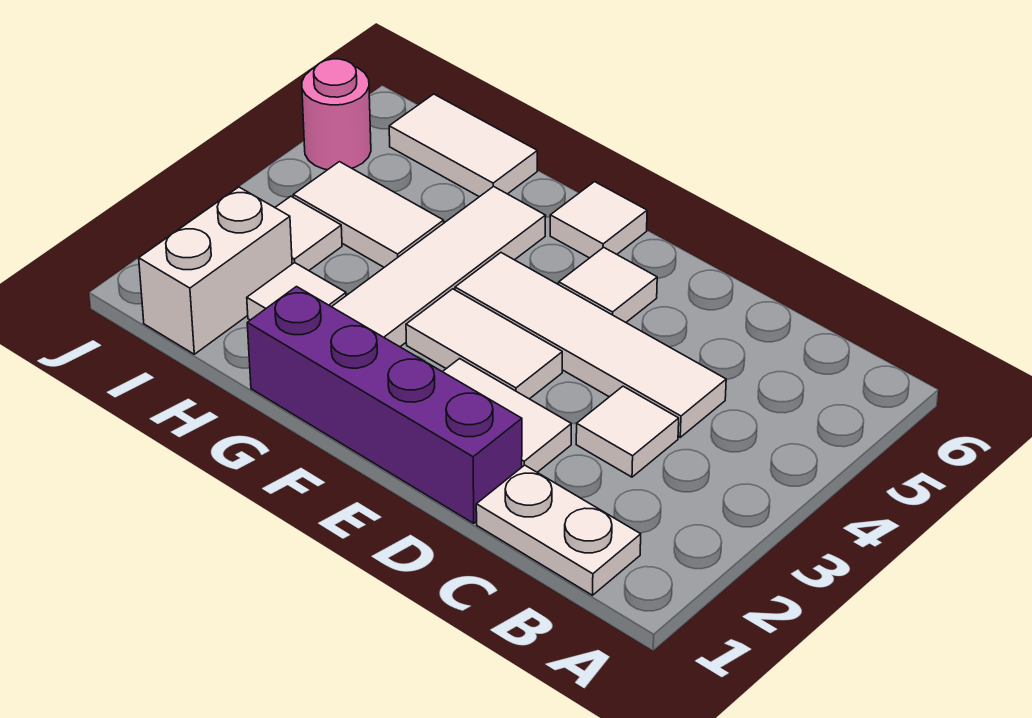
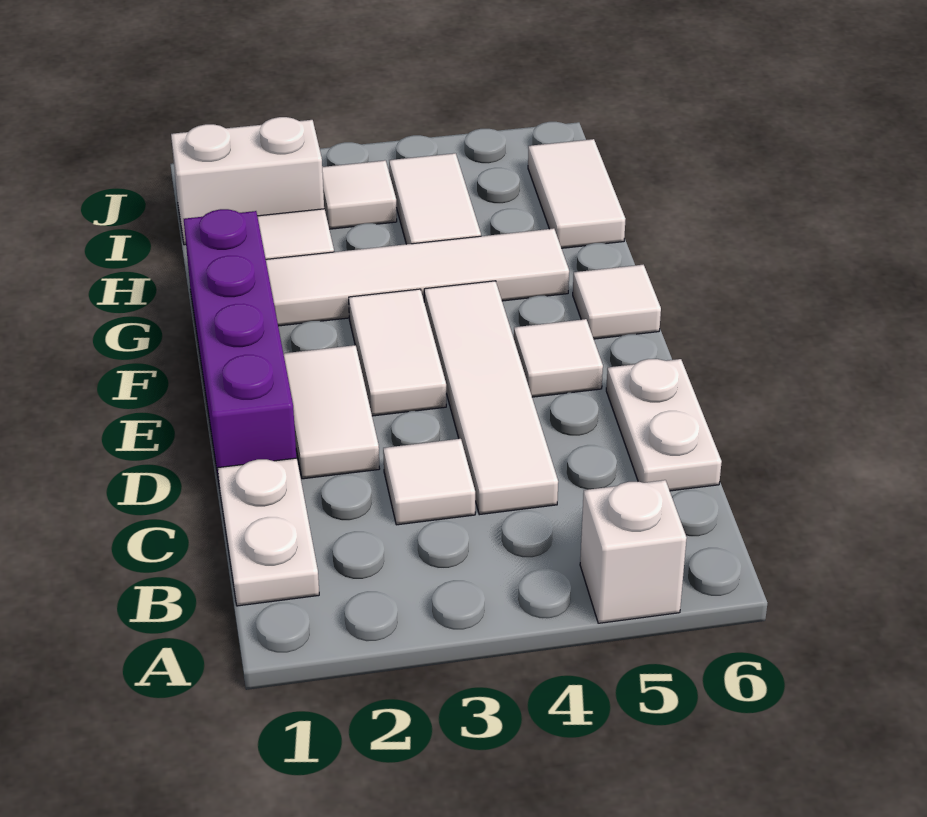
none -> white 1x1 brick [580,480,687,623]
none -> white 1x2 plate [606,359,722,491]
pink 1x1 round brick [302,59,371,170] -> none

